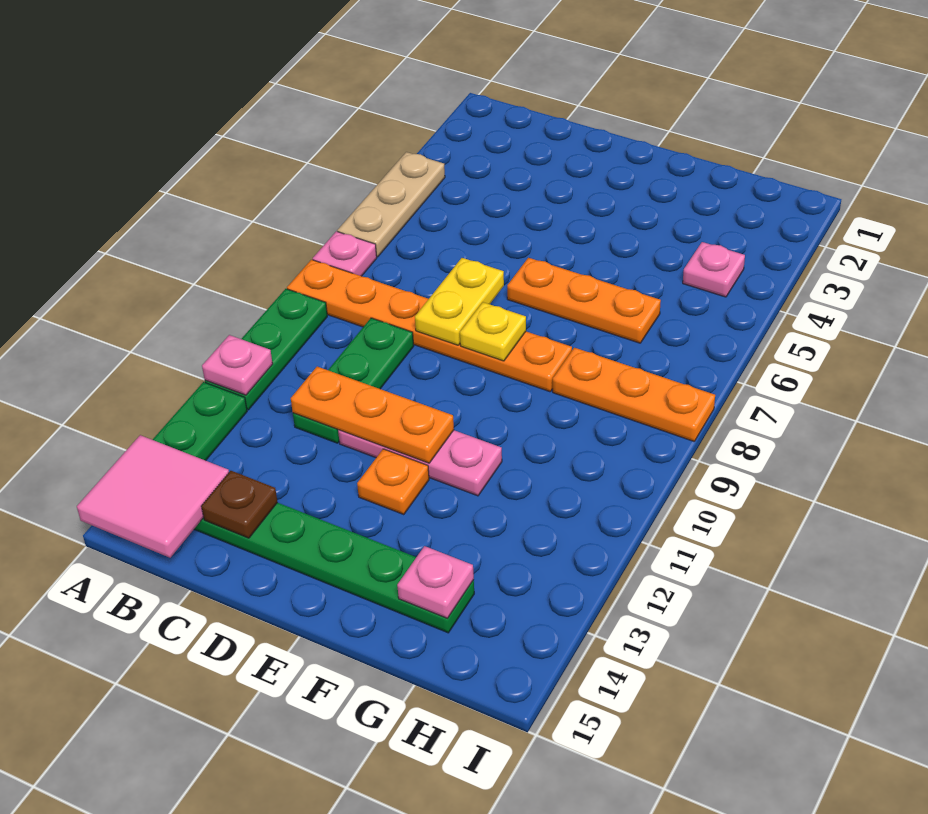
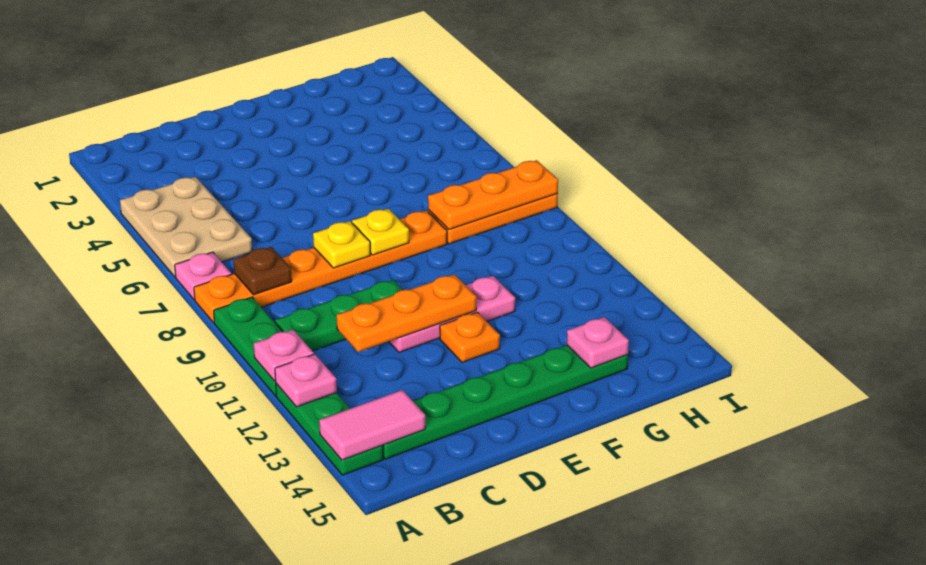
tan 1x3 plate [337,152,445,257] -> tan 2x3 plate [120,177,252,277]
pink 2x2 tile [77,435,229,558] -> pink 1x2 tile [319,390,425,460]
green 1x3 plate [293,318,414,443] -> green 1x3 plate turned to [275,280,403,351]
brown 1x1 plate [201,471,277,538] -> brown 1x1 plate moved to [233,247,292,295]
yellow 1x2 plate [415,258,504,345] -> yellow 1x1 plate [313,221,370,268]
orange 1x3 plate [507,258,661,343] -> orange 1x3 plate moved to [428,160,558,229]
pink 1x1 plate [683,242,745,297] -> pink 1x1 plate moved to [275,354,337,407]

